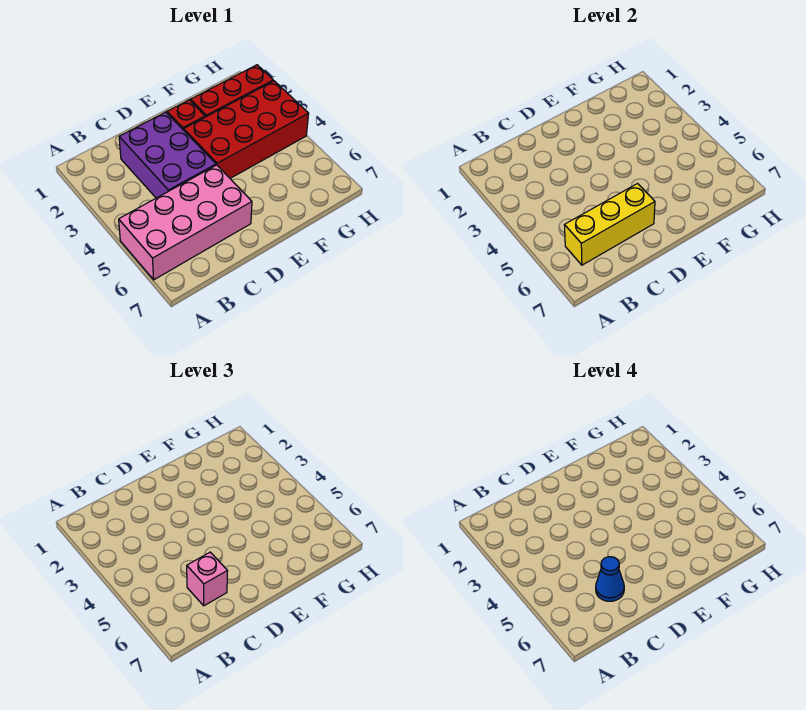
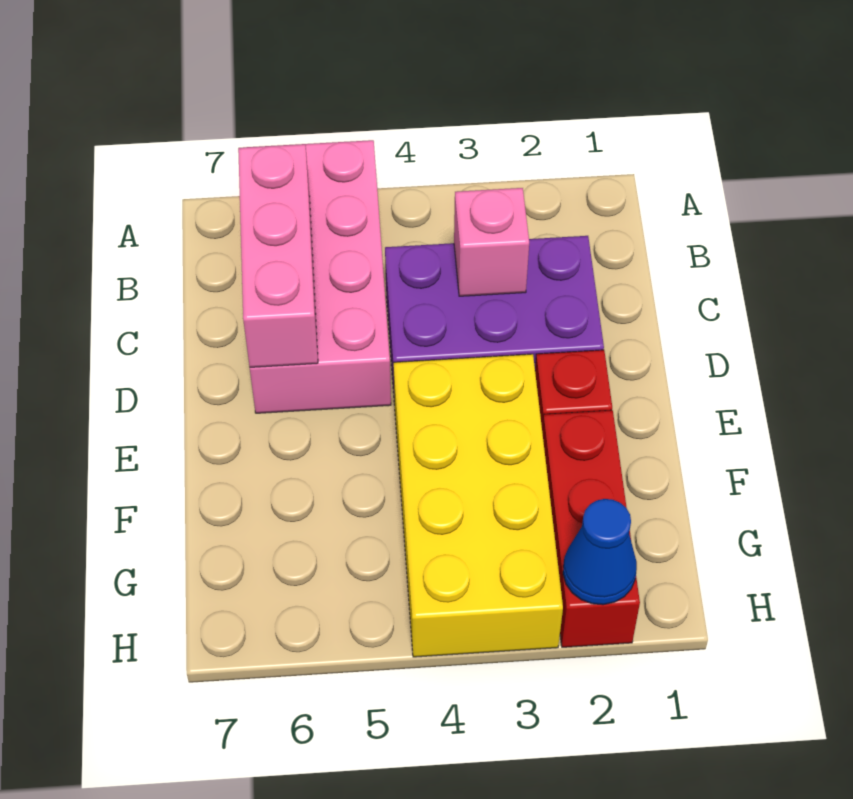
yellow 1x3 brick [564,184,655,265] -> pink 1x3 brick [238,144,318,367]
pink 1x1 brick [187,552,228,606] -> pink 1x1 brick moved to [454,188,529,296]
blue 1x1 cone [596,557,624,601] -> blue 1x1 cone moved to [563,499,637,605]
red 2x4 brick [184,81,309,178] -> yellow 2x4 brick [394,354,563,657]

